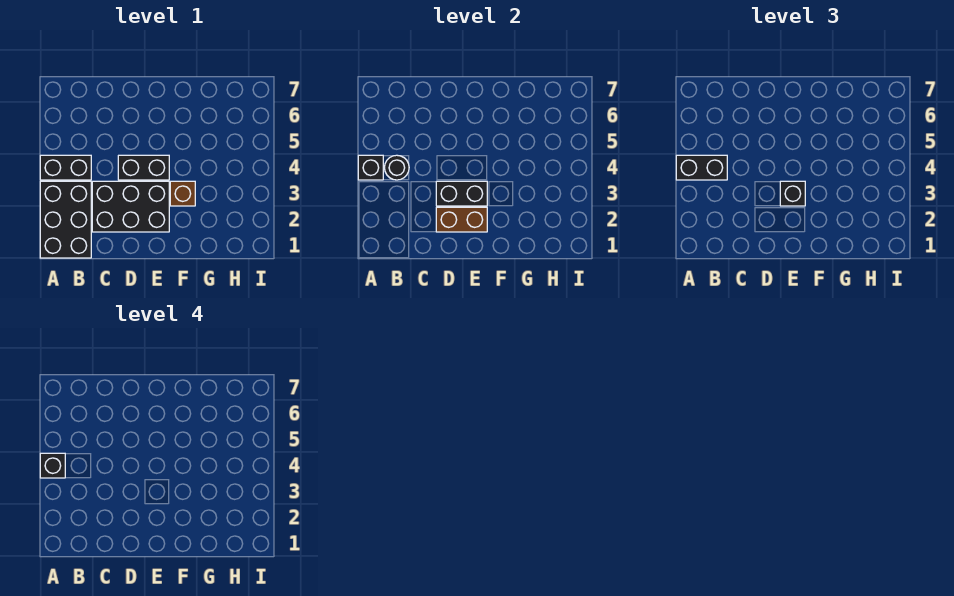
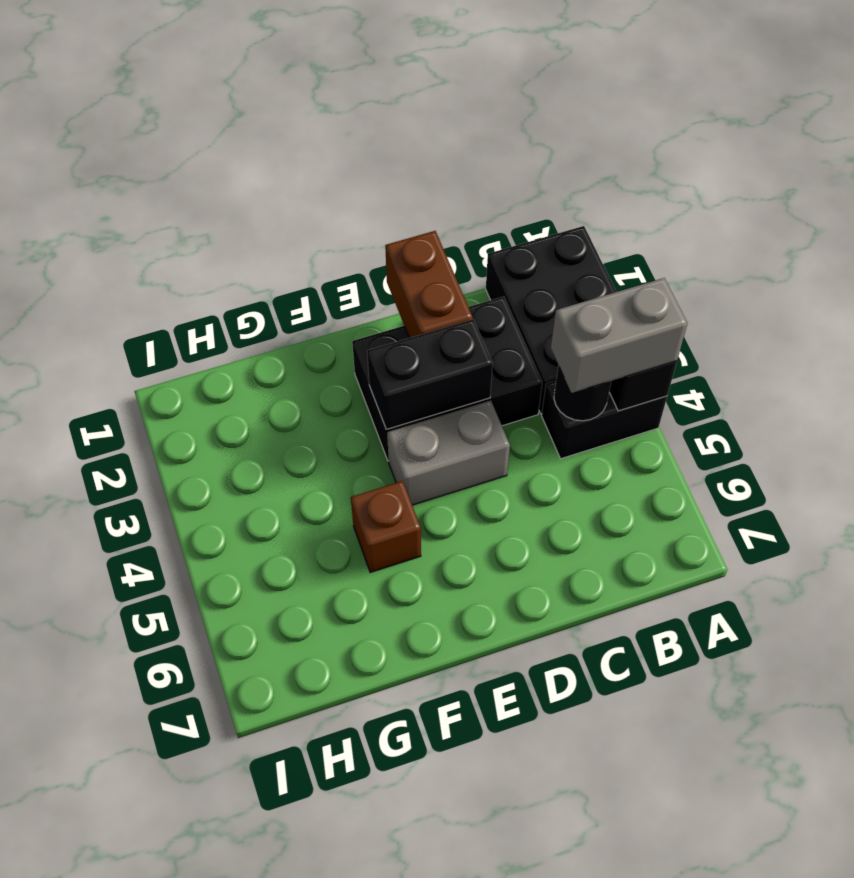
black 1x2 brick [676,155,727,180] -> grey 1x2 brick [551,278,687,393]
black 1x1 brick [40,453,65,478] -> none
brown 1x2 brick [436,207,487,232] -> brown 1x2 brick turned to [385,231,473,338]
black 1x2 brick [118,155,169,180] -> grey 1x2 brick [387,401,510,505]
black 1x1 brick [780,181,805,206] -> none
brown 1x1 brick [170,181,195,206] -> brown 1x1 brick moved to [351,481,421,573]

